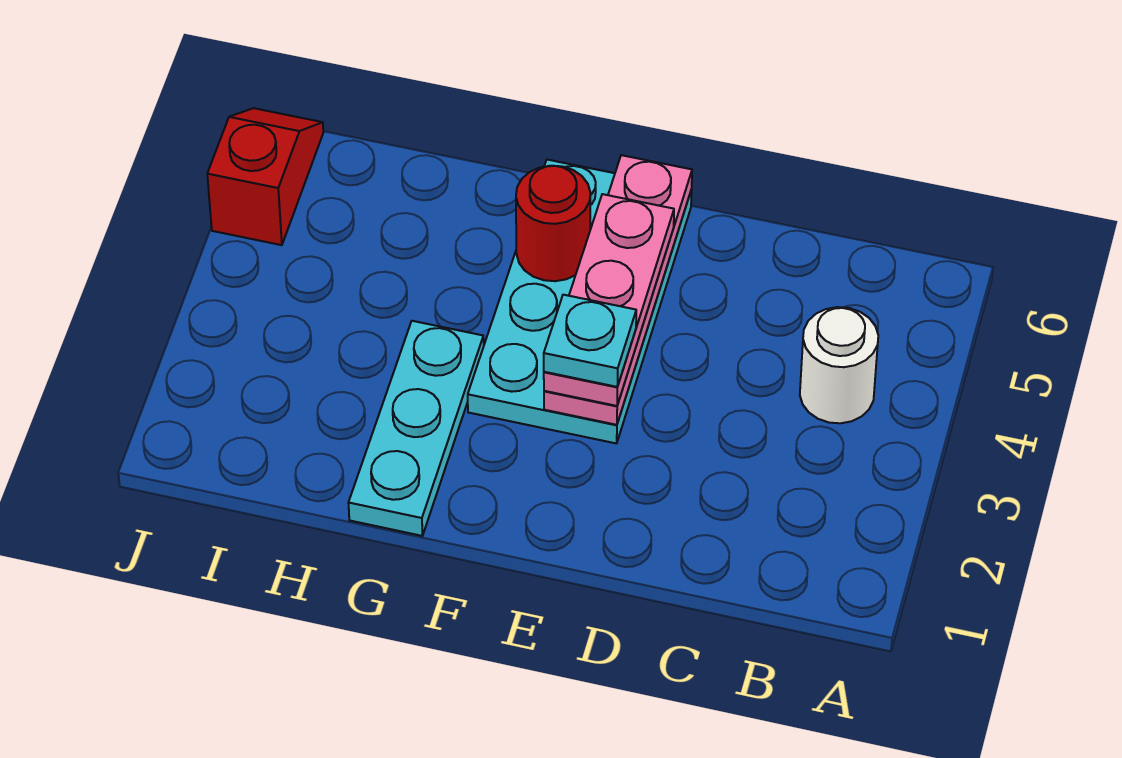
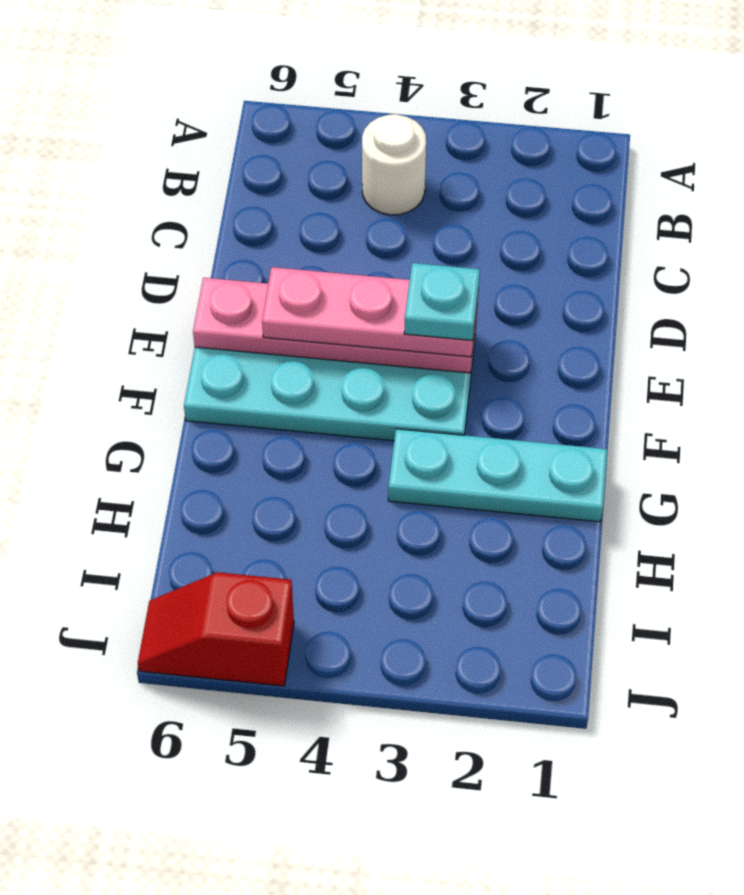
red 1x1 round brick [516,166,590,281] -> none

